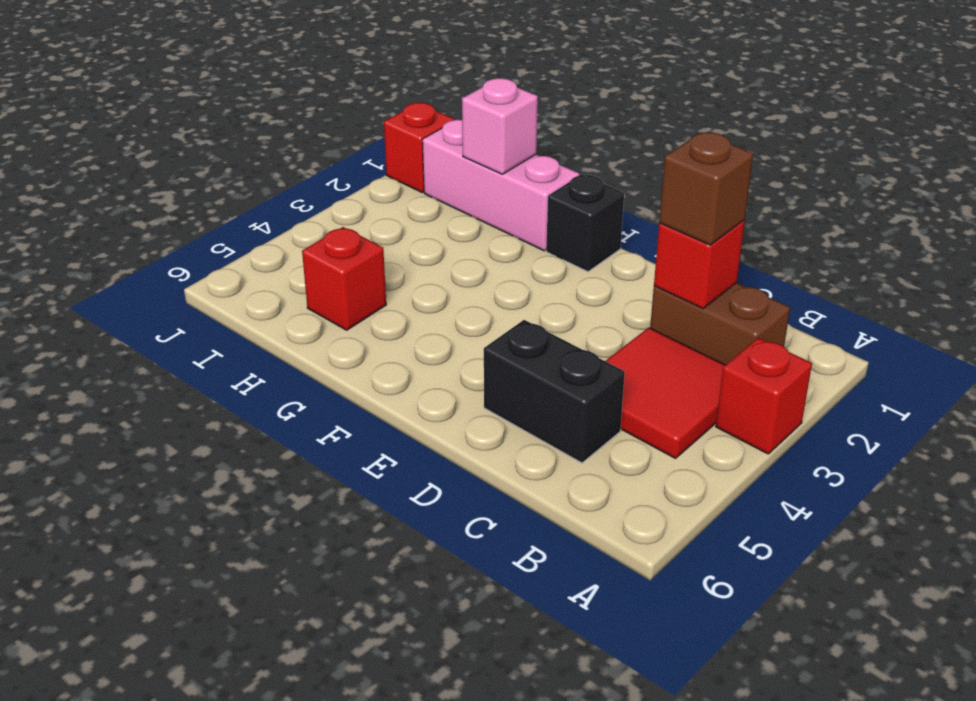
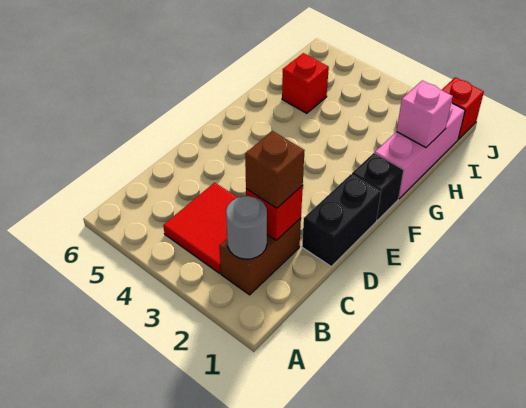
red 1x1 brick [716,338,812,454] -> none
none -> grey 1x1 round brick [226,196,267,259]
black 1x2 brick [484,320,625,463] -> black 1x2 brick moved to [302,174,381,266]

